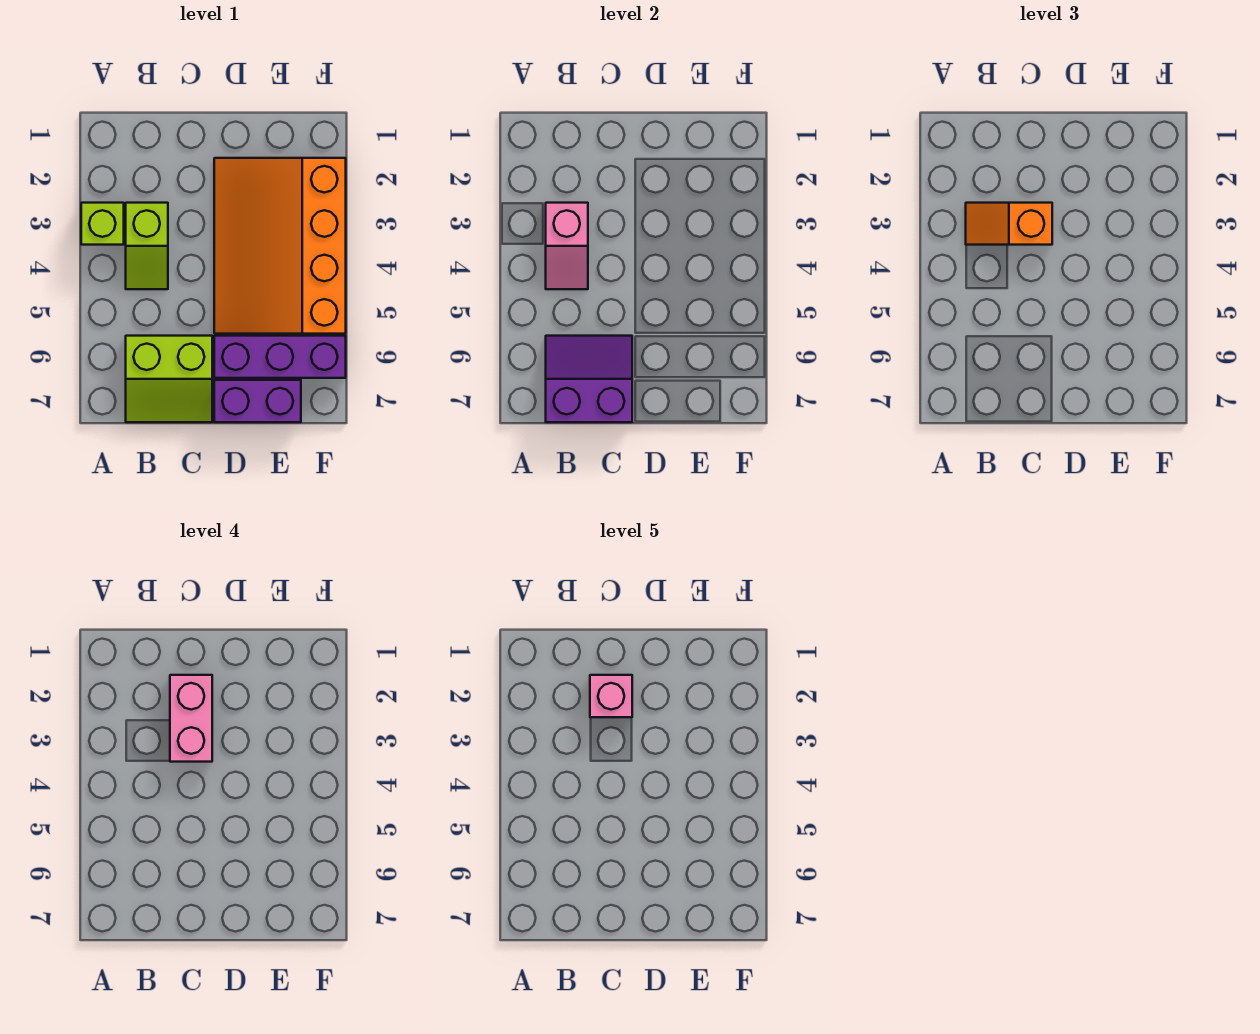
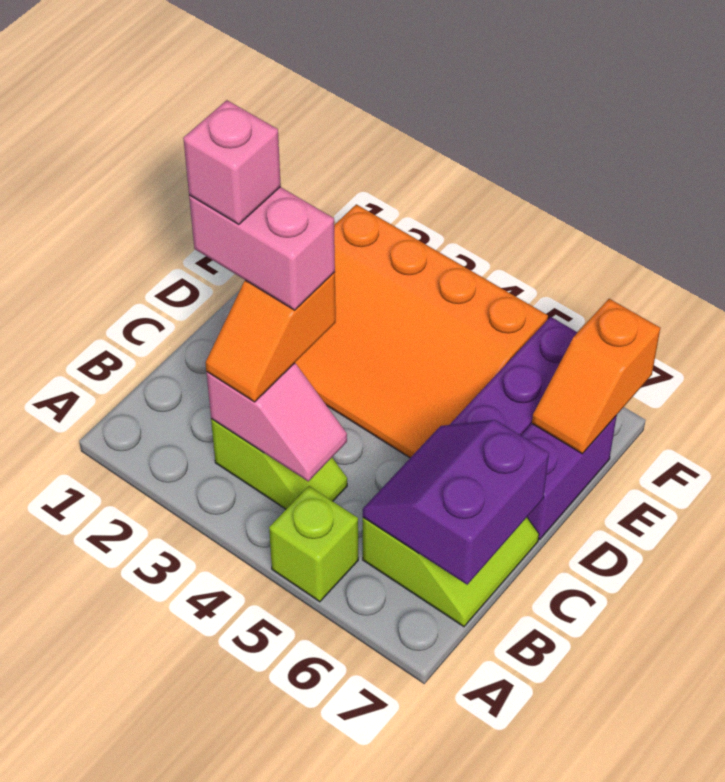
lime 1x1 brick [81,203,124,245] -> lime 1x1 brick moved to [269,486,358,602]
none -> orange 1x2 slope [532,299,660,454]

